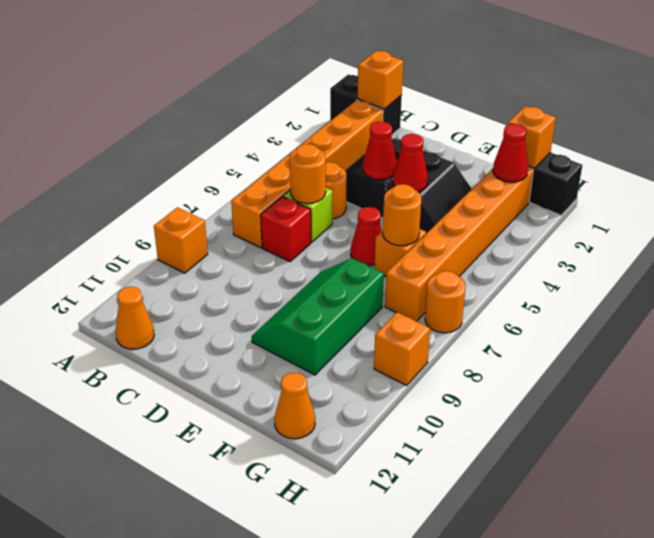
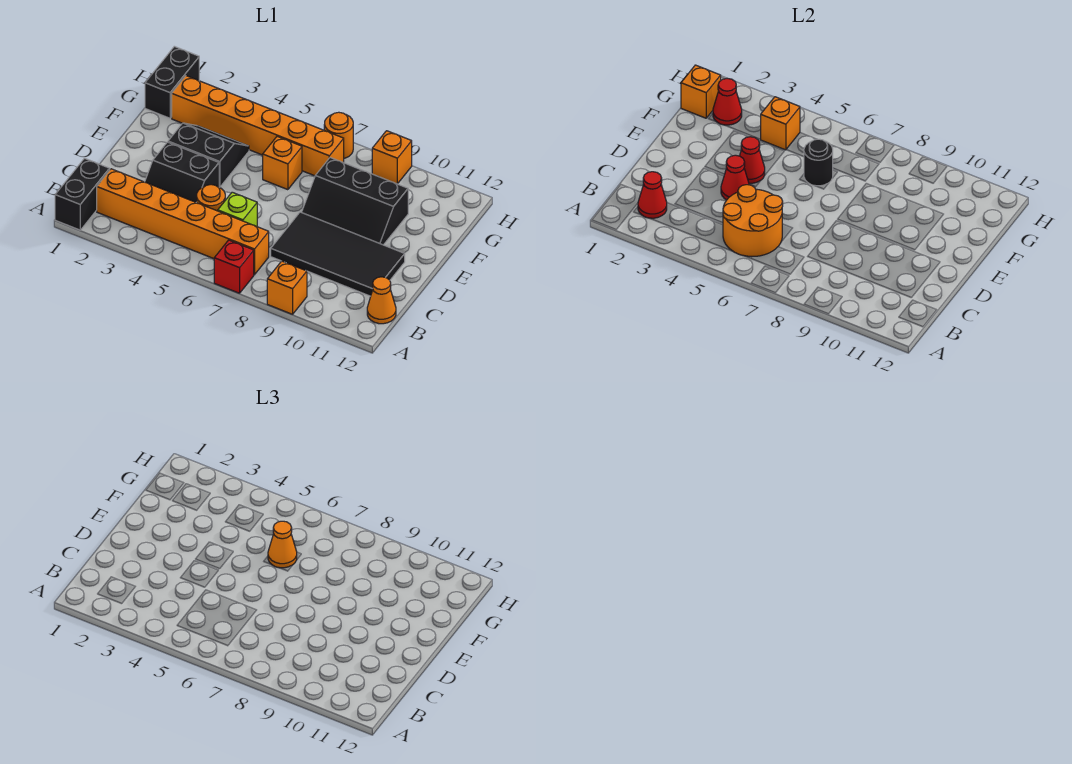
orange 1x1 brick [358,51,403,109] -> orange 1x1 brick moved to [760,97,800,150]
orange 1x1 round brick [290,144,326,204] -> orange 2x2 round brick [723,185,783,257]
red 1x1 brick [261,197,311,262] -> red 1x1 brick moved to [214,240,254,293]
none -> black 2x4 tile [271,212,405,296]
red 1x1 cone [351,207,382,266] -> red 1x1 cone moved to [638,172,667,218]
green 2x3 slope [252,258,384,375] -> black 2x3 slope [302,158,408,245]
orange 1x1 round brick [383,184,421,246] -> black 1x1 round brick [804,139,833,186]
orange 1x1 cone [274,372,315,439] -> orange 1x1 cone moved to [268,521,297,568]

